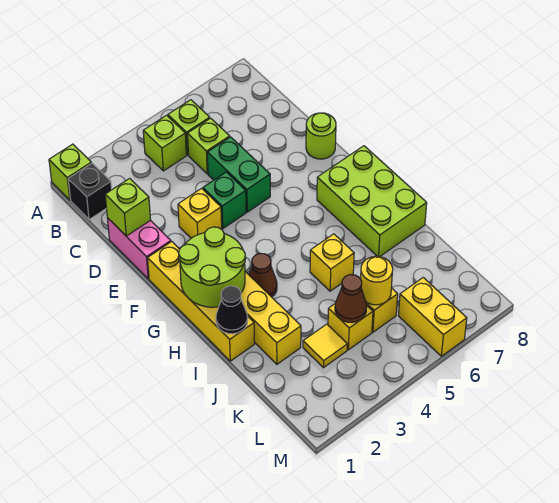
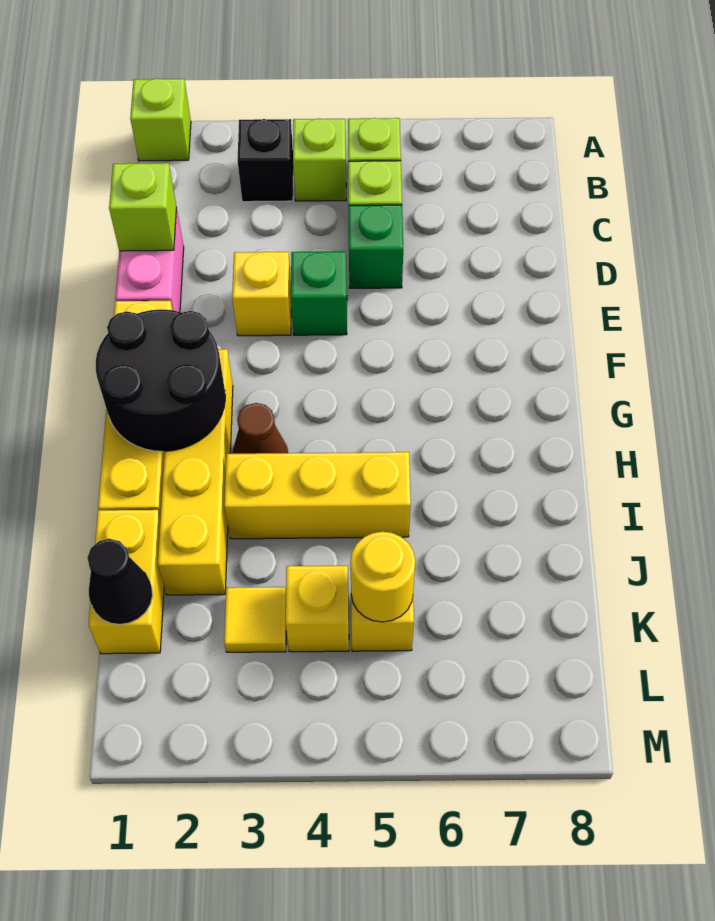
black 1x1 brick [68,163,112,220] -> black 1x1 brick moved to [237,119,293,202]
green 1x2 brick [207,137,270,212] -> green 1x1 brick [349,205,403,288]
lime 1x1 round brick [306,113,336,159] -> none
lime 2x2 round brick [179,227,246,307] -> black 2x2 round brick [96,309,225,451]
lime 2x3 brick [317,146,427,257] -> none
black 1x1 cone [216,286,248,334] -> black 1x1 cone moved to [87,539,153,624]
yellow 1x1 brick [310,234,354,291] -> yellow 1x3 brick [224,452,411,539]
brown 1x1 cone [335,275,367,322] -> none
yellow 1x2 brick [398,278,467,356] -> yellow 1x2 brick moved to [88,510,164,654]

